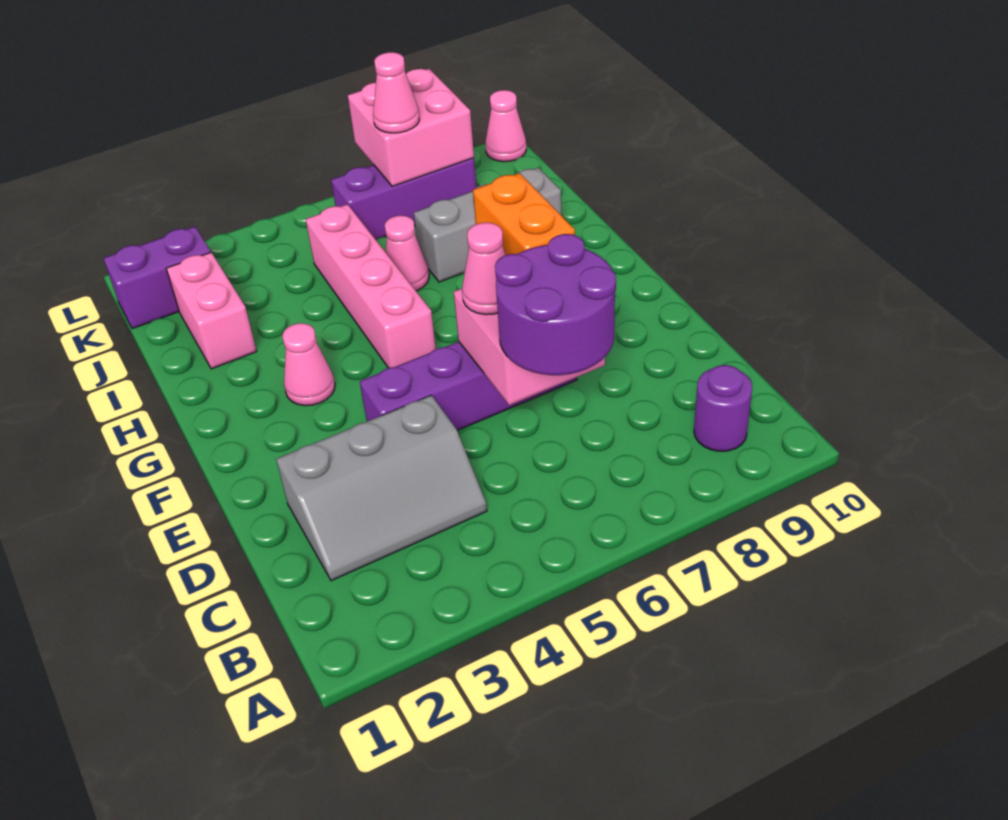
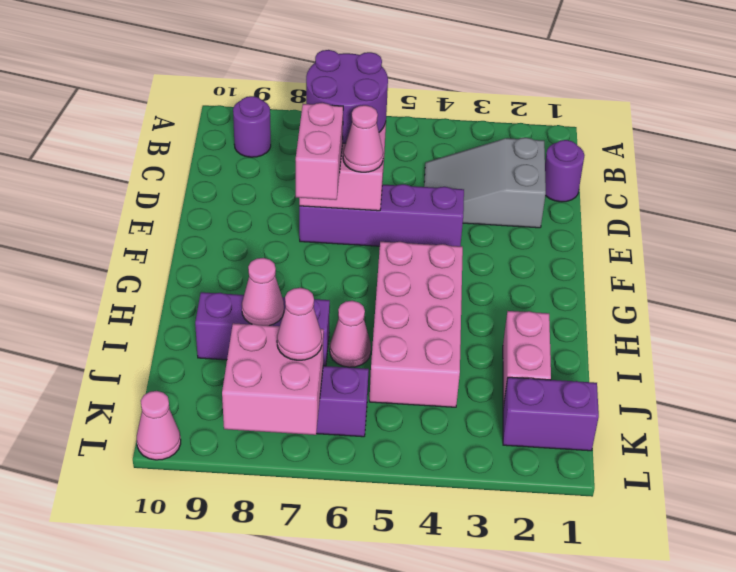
none -> purple 1x1 round brick [545,140,585,202]
grey 2x3 slope [276,395,487,581] -> grey 2x3 slope turned to [424,138,546,228]
orange 1x2 brick [473,173,575,255] -> pink 1x2 brick [296,103,343,200]
pink 1x1 cone [283,323,335,406] -> pink 1x1 cone moved to [242,258,284,326]
pink 1x4 brick [306,204,436,368] -> pink 2x4 brick [369,242,463,407]
grey 1x3 brick [414,168,562,282] -> purple 1x3 brick [195,292,330,366]

